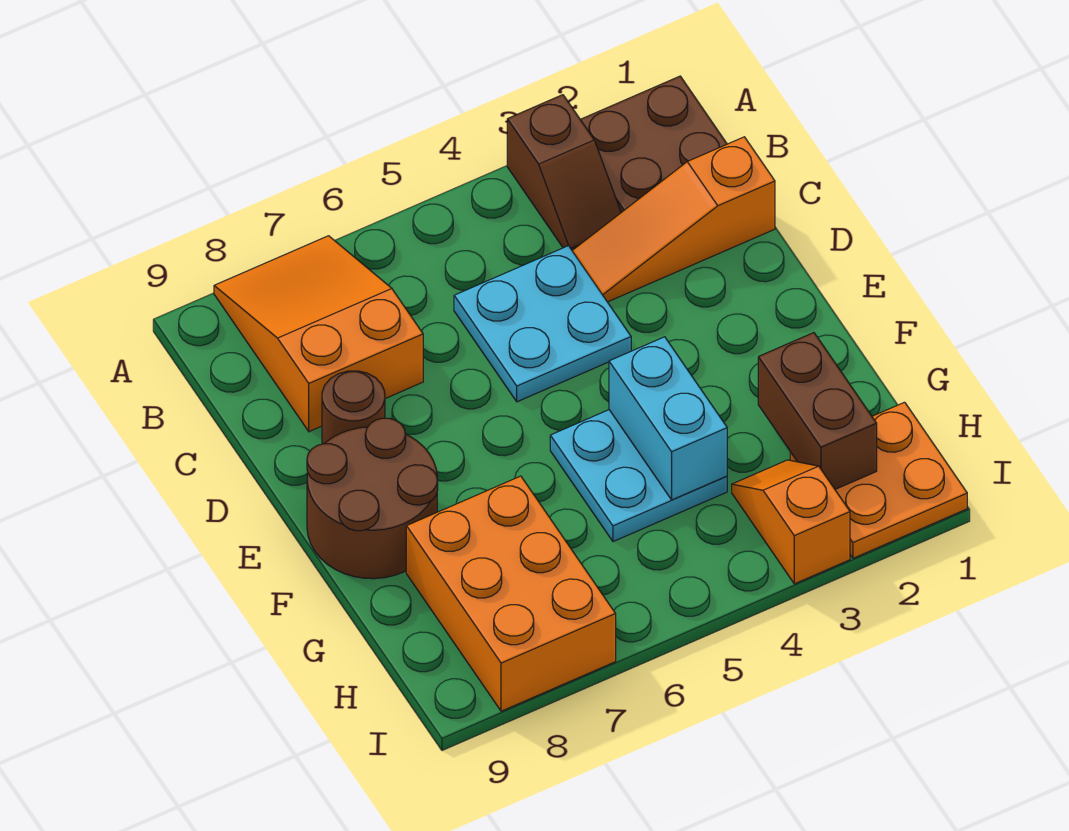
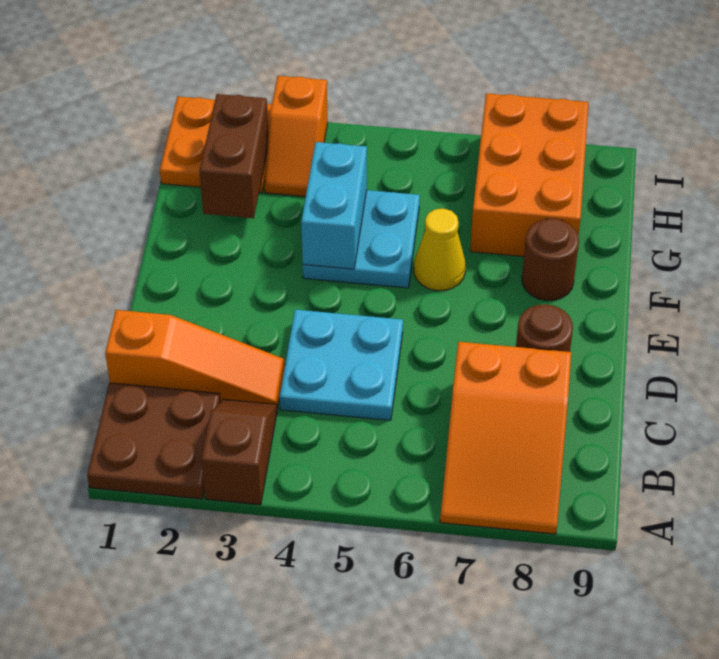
brown 2x2 round brick [307,418,438,579] -> brown 1x1 round brick [522,218,579,301]
none -> yellow 1x1 cone [414,208,466,291]

